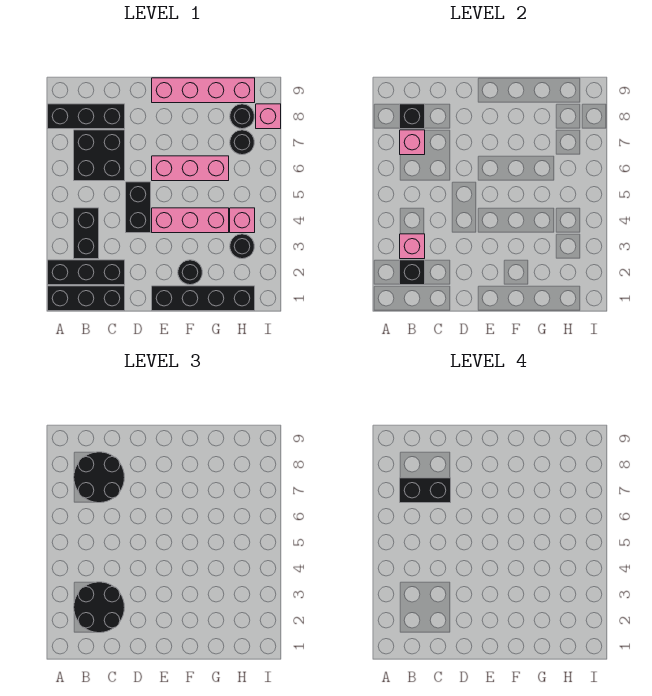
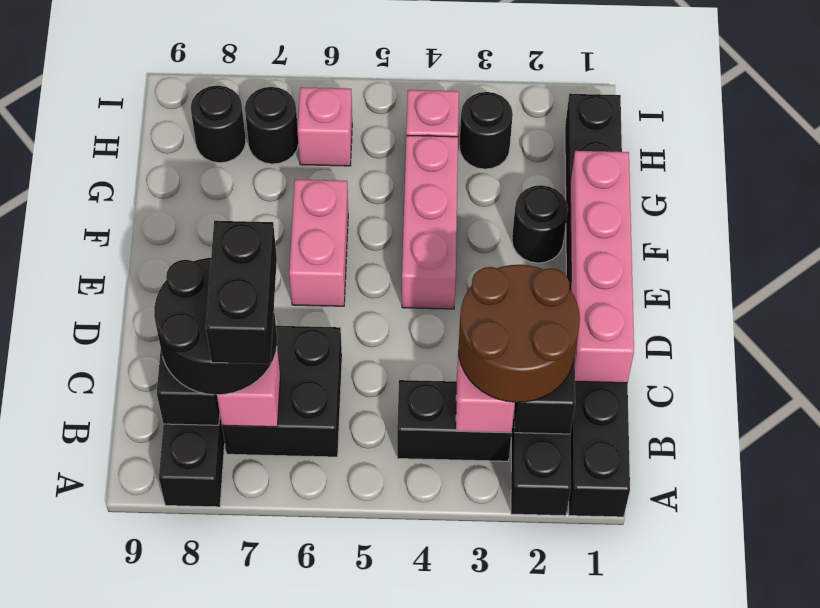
black 2x2 round brick [74,582,125,633] -> brown 2x2 round brick [458,265,580,402]
black 1x2 brick [126,182,151,233] -> none
pink 1x3 brick [152,156,229,181] -> pink 1x2 brick [289,179,348,306]
pink 1x4 brick [152,78,255,103] -> pink 1x4 brick moved to [570,151,634,383]
pink 1x1 brick [256,104,281,129] -> pink 1x1 brick moved to [298,87,352,166]

